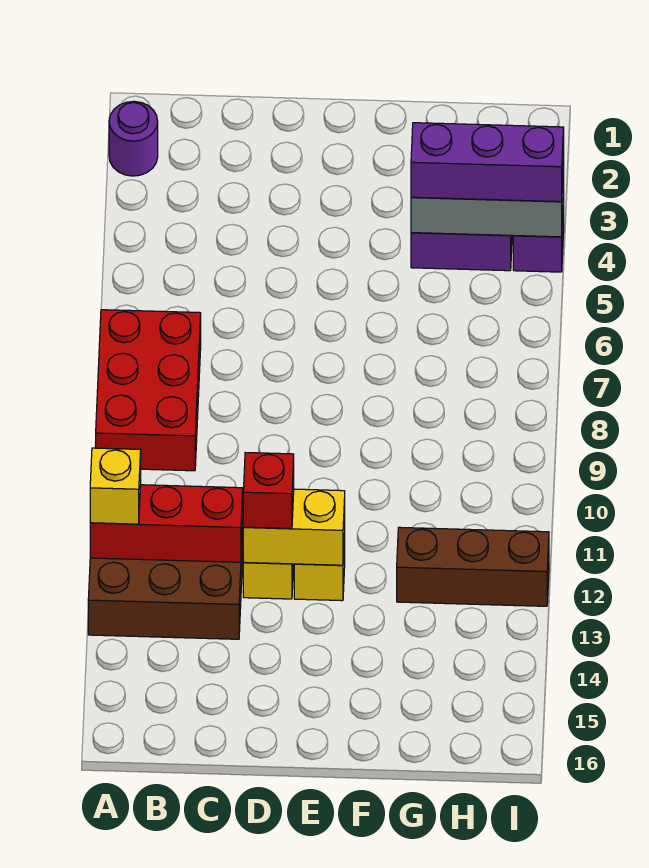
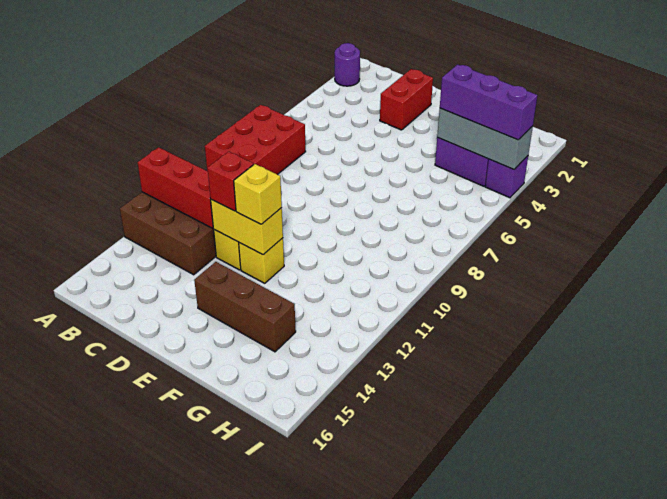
yellow 1x1 brick [90,448,141,524] -> yellow 1x1 brick moved to [234,164,282,224]
none -> red 1x2 brick [380,69,433,130]
brown 1x3 brick [397,527,549,606] -> brown 1x3 brick moved to [194,262,296,352]

